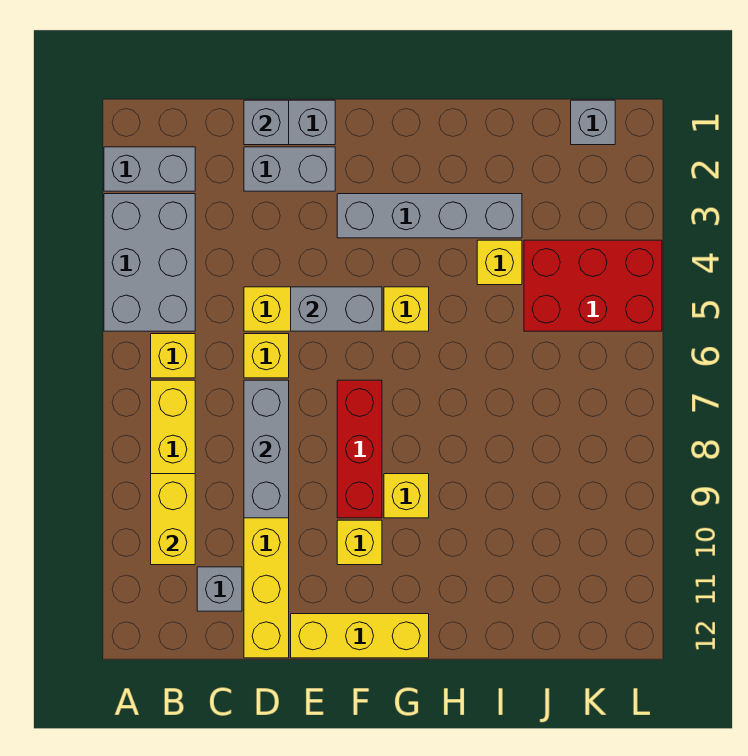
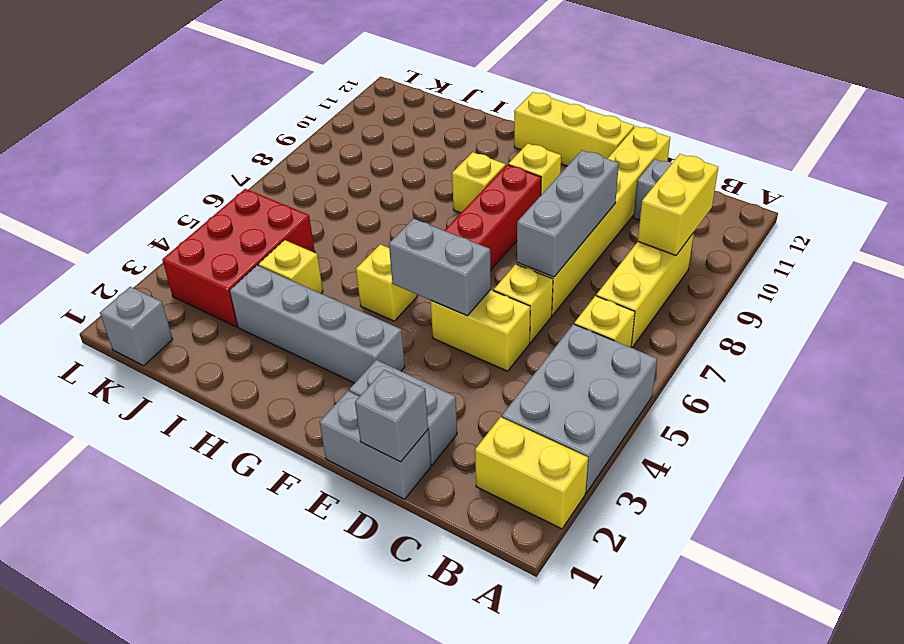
grey 1x2 brick [104,147,195,191] -> yellow 1x2 brick [475,417,588,529]
red 2x3 brick [524,240,662,331] -> red 2x3 brick turned to [162,189,315,327]

